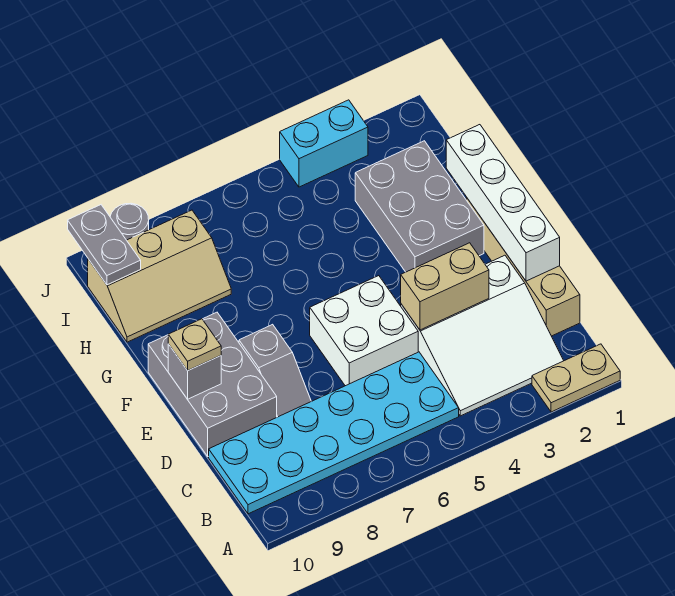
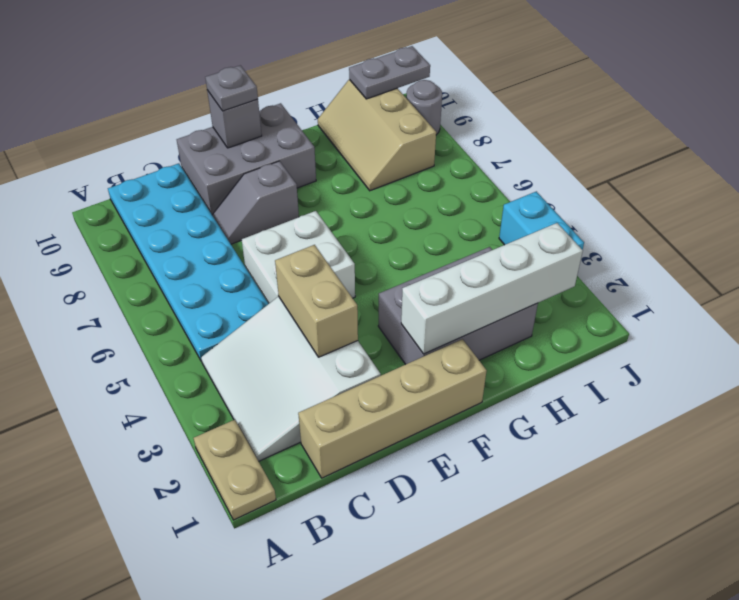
white 1x4 brick [446,125,560,281] -> white 1x4 brick moved to [401,223,583,354]
tan 1x1 plate [168,319,221,371] -> grey 1x1 plate [205,65,258,111]

